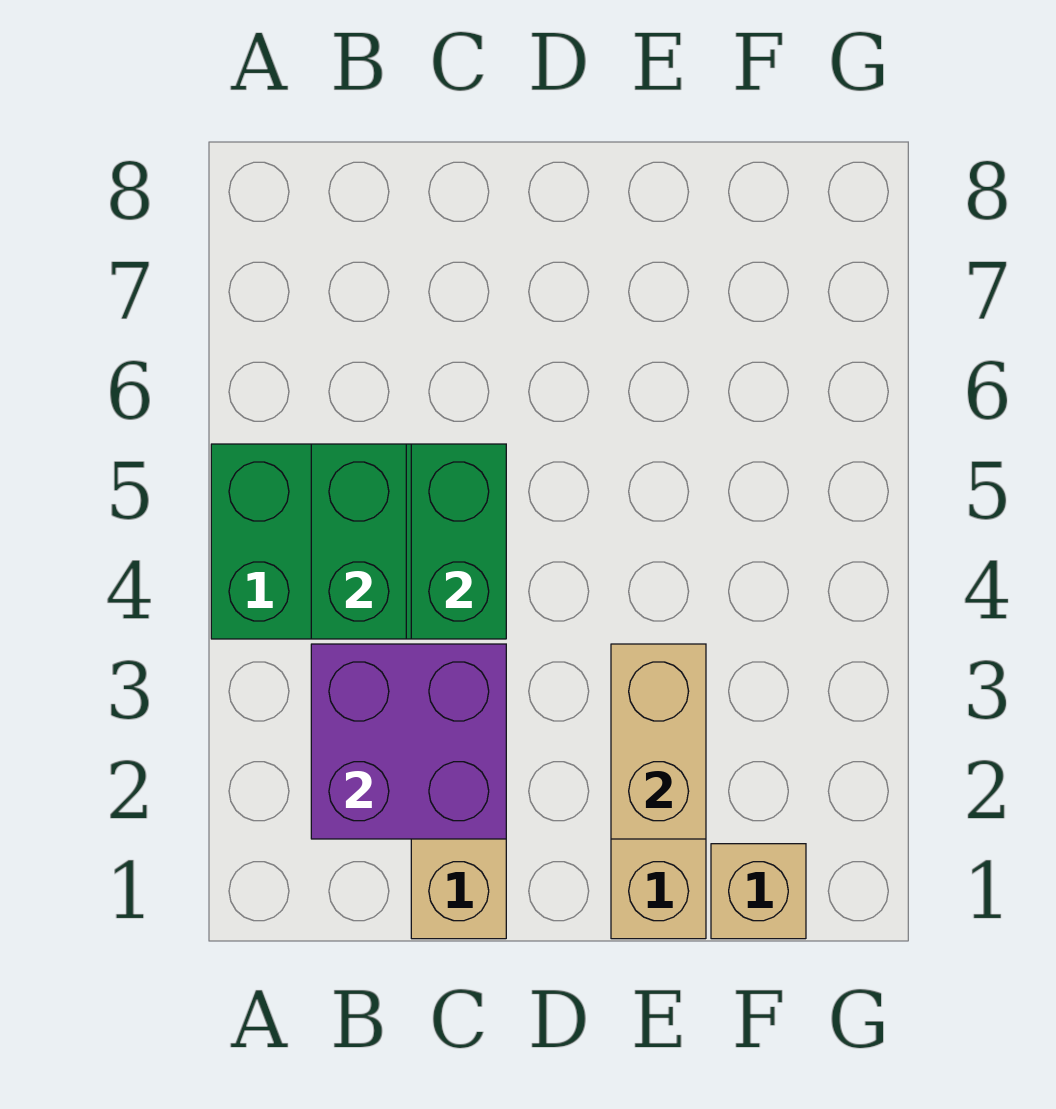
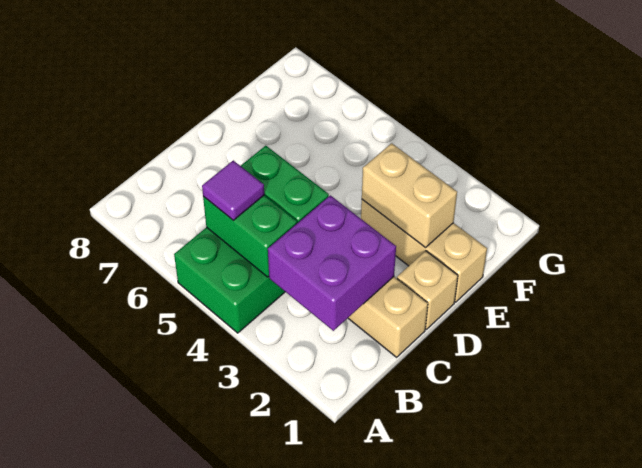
none -> purple 1x1 tile [202,160,264,220]
tan 1x1 brick [711,844,806,939] -> tan 1x1 brick moved to [397,251,458,329]

